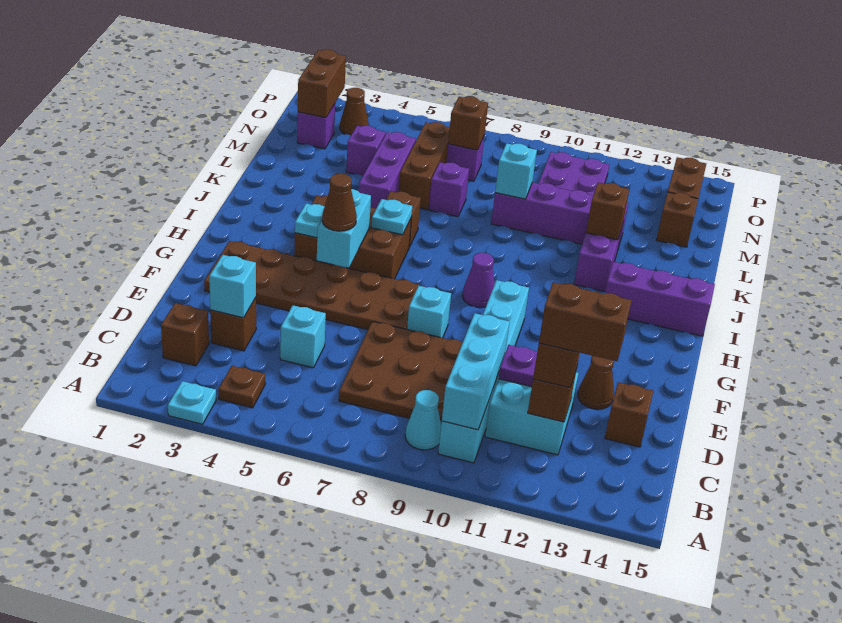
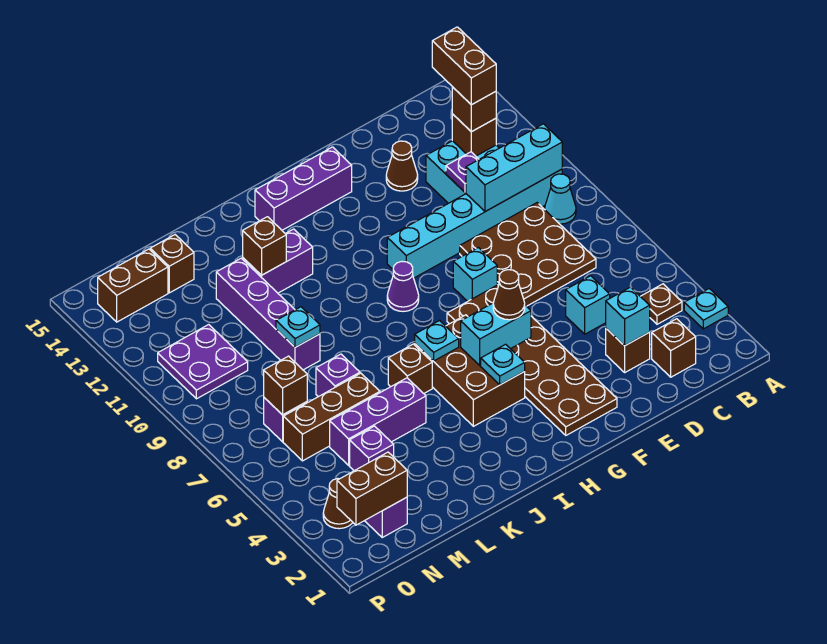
brown 1x1 brick [605,382,653,447] -> none
purple 1x3 brick [605,262,715,336] -> purple 1x3 brick turned to [255,147,352,230]
cyan 1x1 brick [495,143,537,199] -> cyan 1x1 plate [276,307,320,347]

